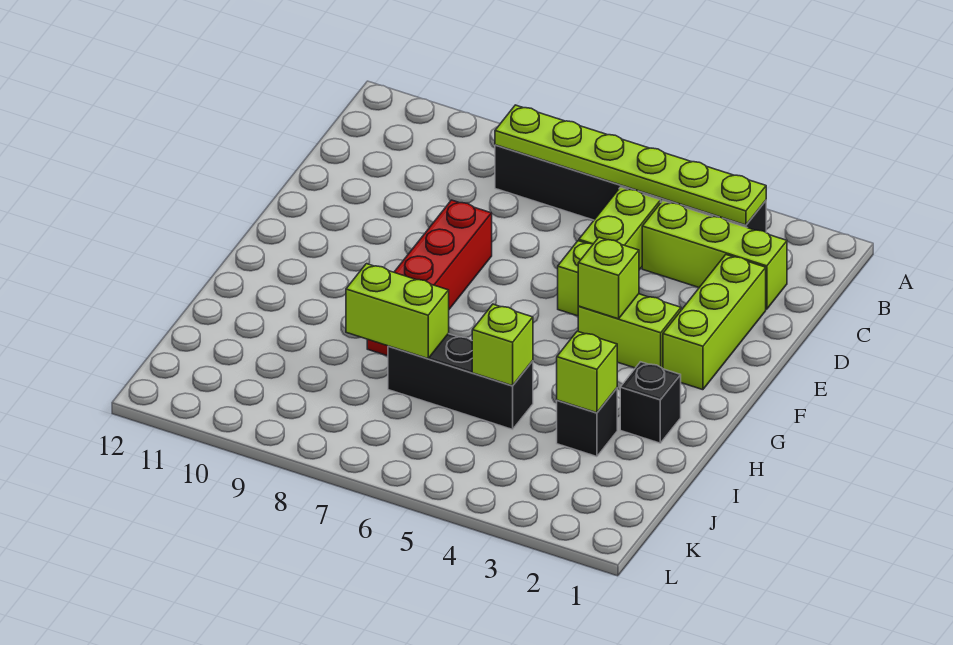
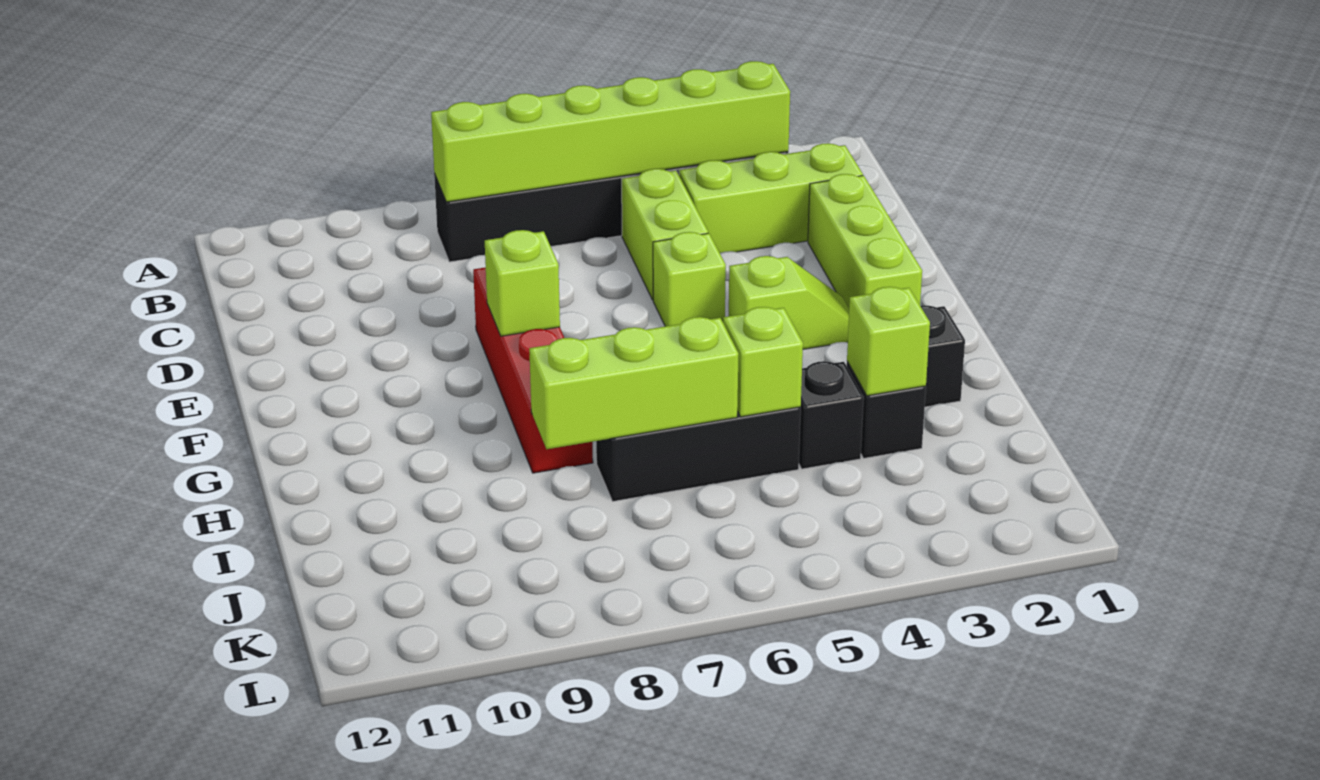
lime 1x6 plate [495,105,766,225] -> lime 1x6 brick [431,61,790,202]
lime 1x2 brick [578,294,681,369] -> lime 1x2 slope [729,256,849,349]
lime 1x1 brick [578,237,639,319] -> lime 1x1 brick moved to [485,230,560,336]
none -> black 1x1 brick [799,361,864,469]
lime 1x2 brick [346,264,449,359] -> lime 1x3 brick [529,317,739,449]

